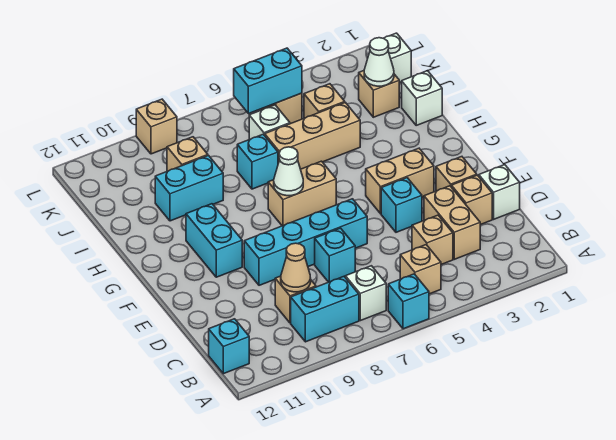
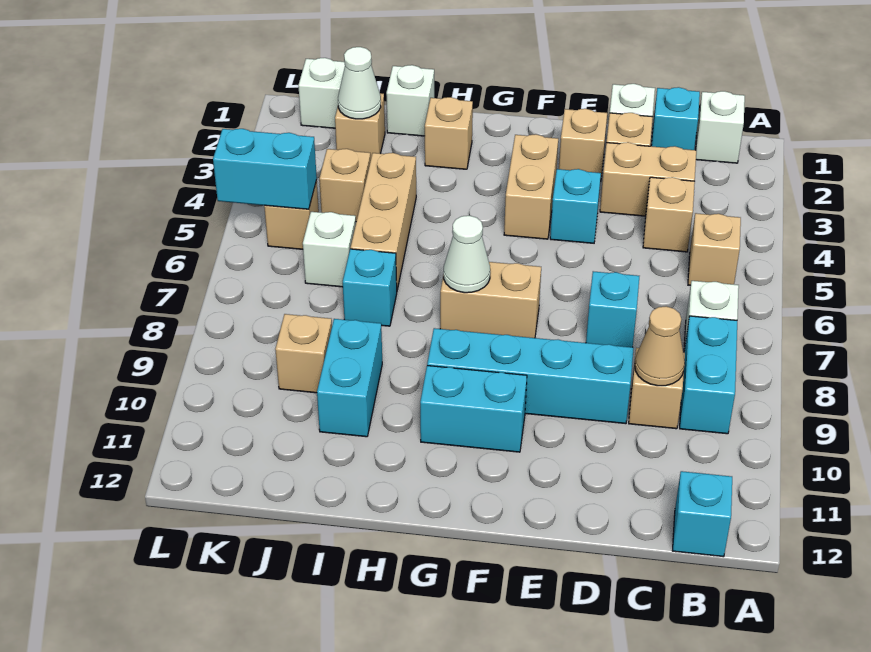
cyan 1x1 brick [388,274,429,329] -> cyan 1x1 brick moved to [651,87,700,150]
none -> white 1x1 brick [696,91,745,163]
cyan 1x4 brick [244,199,367,285] -> cyan 1x4 brick turned to [427,328,634,424]
tan 1x2 brick [268,161,336,226] -> tan 1x2 brick turned to [440,262,541,338]
cyan 1x2 brick [234,48,302,114] -> cyan 1x2 brick turned to [213,129,317,209]
tan 1x1 brick [136,99,177,154] -> tan 1x1 brick moved to [425,97,473,169]

